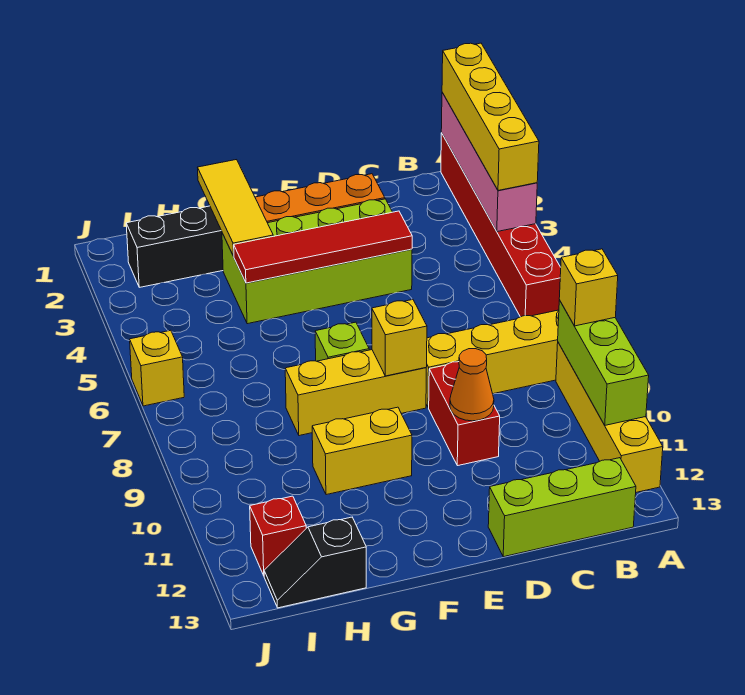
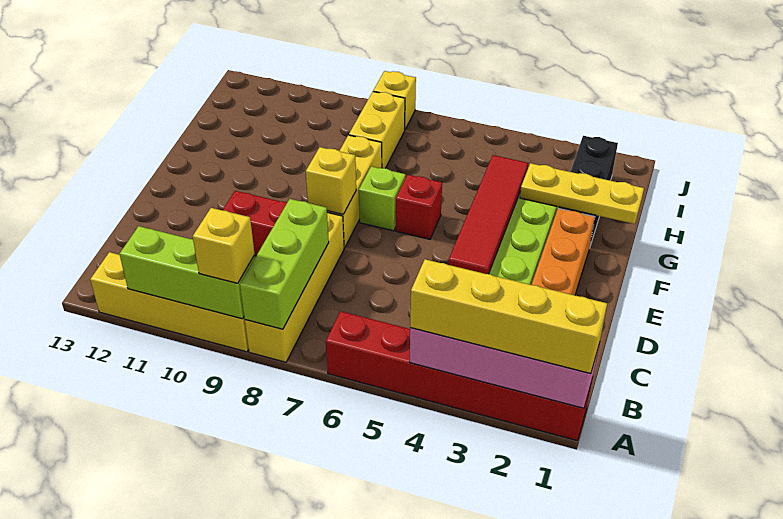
lime 1x3 brick [488,458,636,557] -> lime 1x3 brick moved to [240,199,329,329]
orange 1x1 cone [450,349,494,421] -> none
yellow 1x2 brick [312,407,412,495] -> yellow 1x2 brick moved to [349,92,405,168]
yellow 1x3 tile [197,160,273,256] -> yellow 1x3 plate [520,163,644,224]
black 1x2 slope [264,517,366,608] -> none
red 1x1 brick [250,496,306,575] -> red 1x1 brick moved to [396,175,442,239]
yellow 1x1 brick [130,330,184,406] -> yellow 1x1 brick moved to [373,71,416,129]

